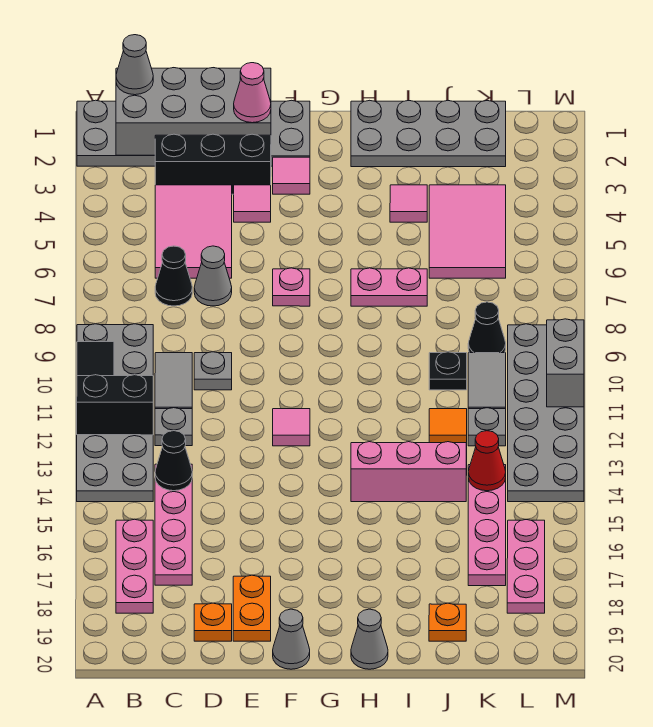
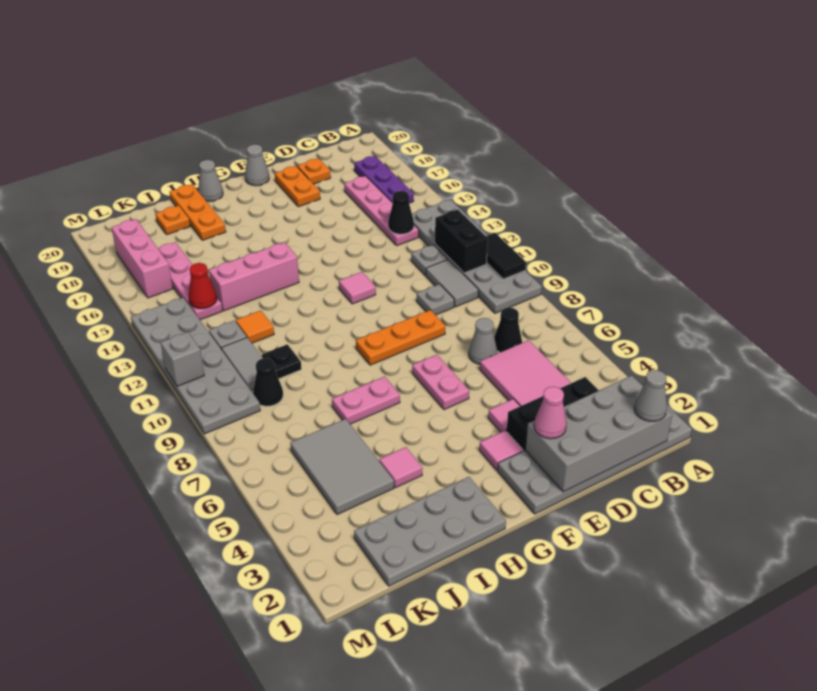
black 1x2 brick [77,375,153,435] -> black 1x2 brick turned to [435,209,488,273]
pink 1x3 plate [116,519,153,613] -> purple 1x3 plate [354,156,414,203]
none -> orange 1x3 plate [356,310,445,365]
pink 1x1 plate [273,268,310,306] -> pink 1x2 plate [412,355,469,410]
none -> orange 1x3 plate [170,184,226,240]
pink 2x3 tile [429,185,506,278] -> grey 2x3 tile [290,419,394,515]
pink 1x3 plate [507,519,545,613] -> pink 1x3 brick [111,219,173,298]
grey 1x2 brick [547,319,584,407] -> grey 1x1 brick [161,332,204,386]

